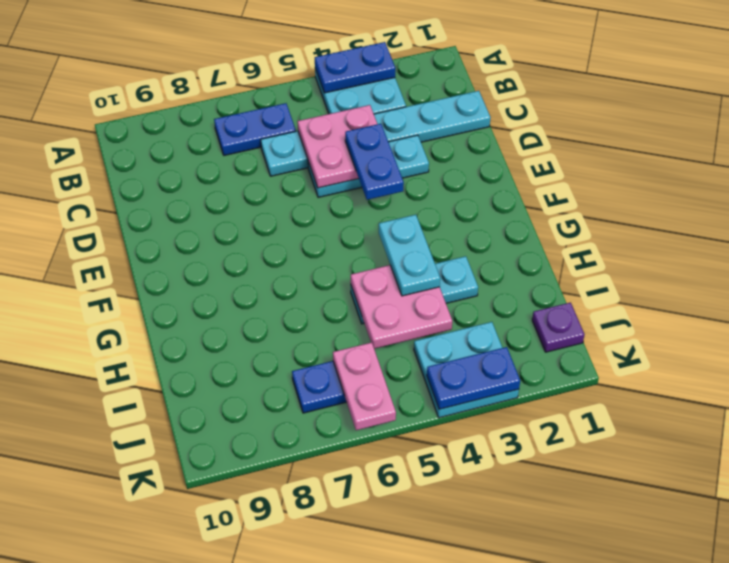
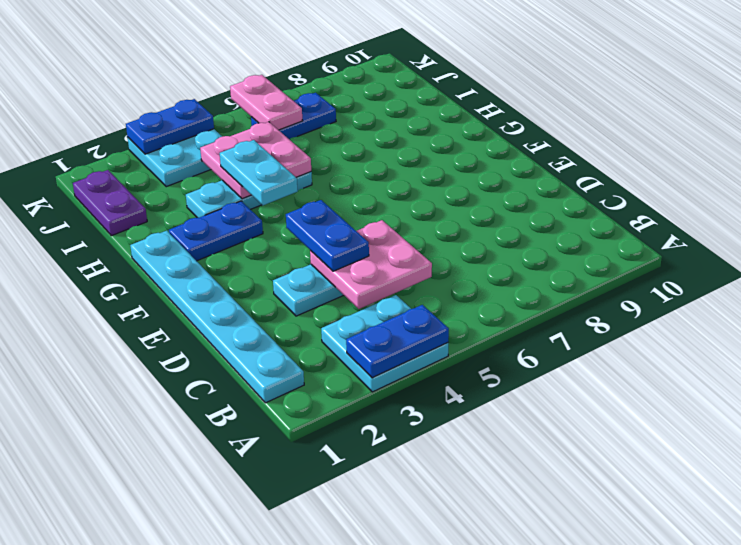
blue 1x2 plate [214,103,296,155] -> blue 1x2 plate moved to [169,201,263,261]
cyan 1x6 plate [261,91,491,176] -> cyan 1x6 plate turned to [130,231,304,403]
purple 1x1 plate [532,303,585,352] -> purple 1x2 plate [73,170,147,236]

